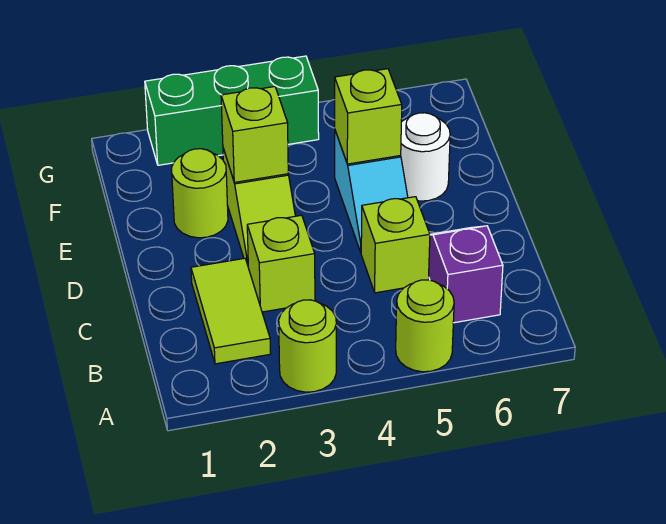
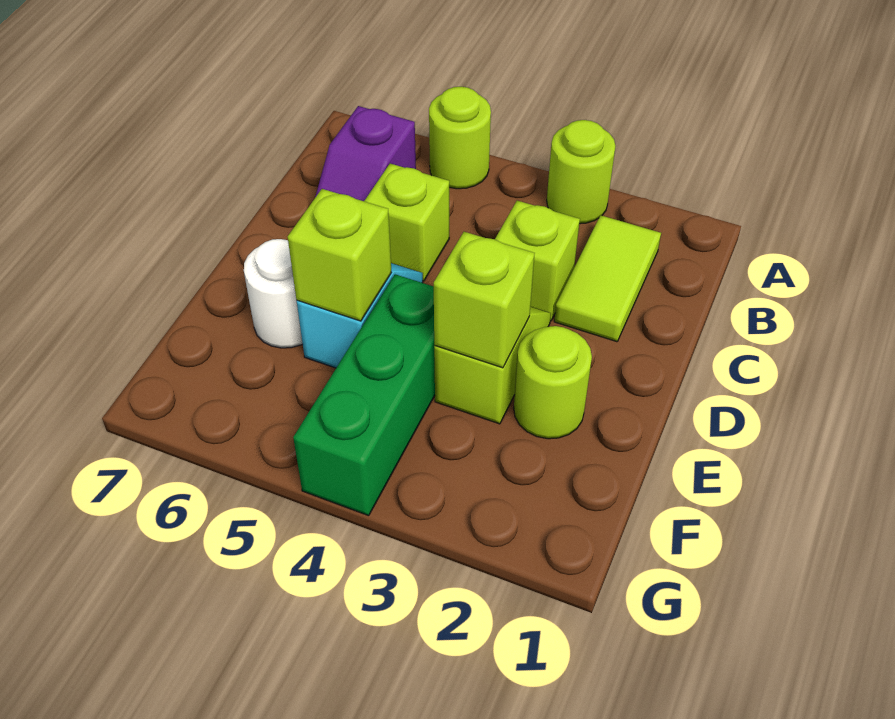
green 1x3 brick [145,56,319,165] -> green 1x3 brick turned to [293,274,435,516]

